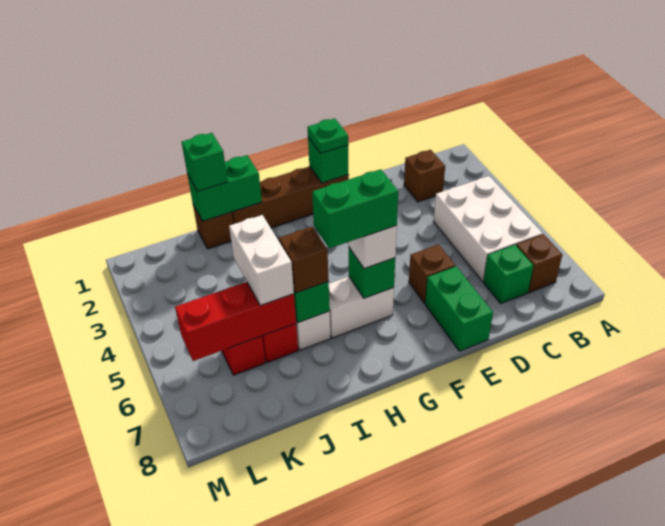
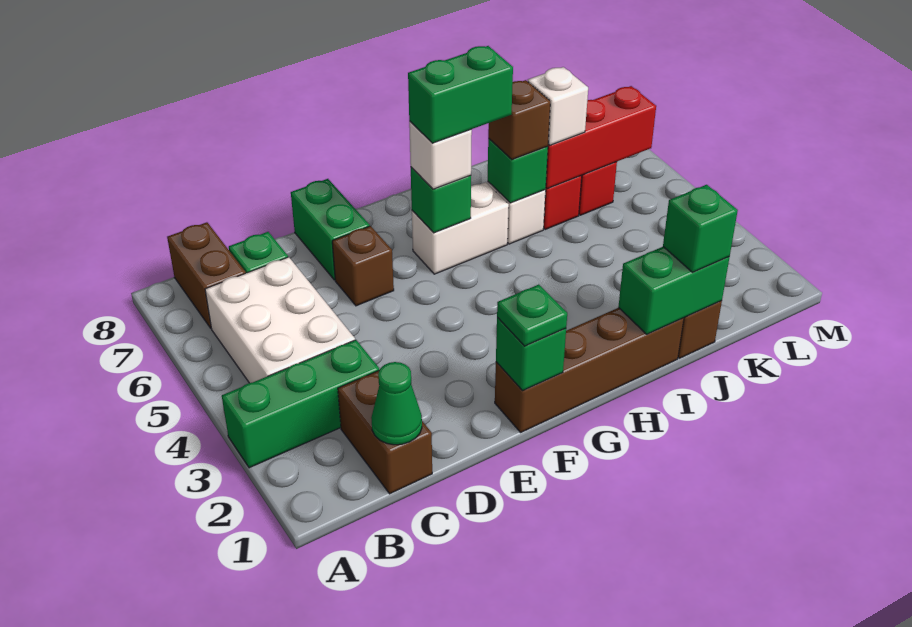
none -> green 1x3 brick [222,340,379,468]
brown 1x1 brick [516,234,562,292] -> brown 1x2 brick [167,222,246,328]
none -> green 1x1 cone [371,362,422,445]
brown 1x1 brick [404,150,445,202] -> brown 1x2 brick [338,371,432,494]
white 1x2 brick [229,215,294,306] -> white 1x1 brick [528,67,588,145]

